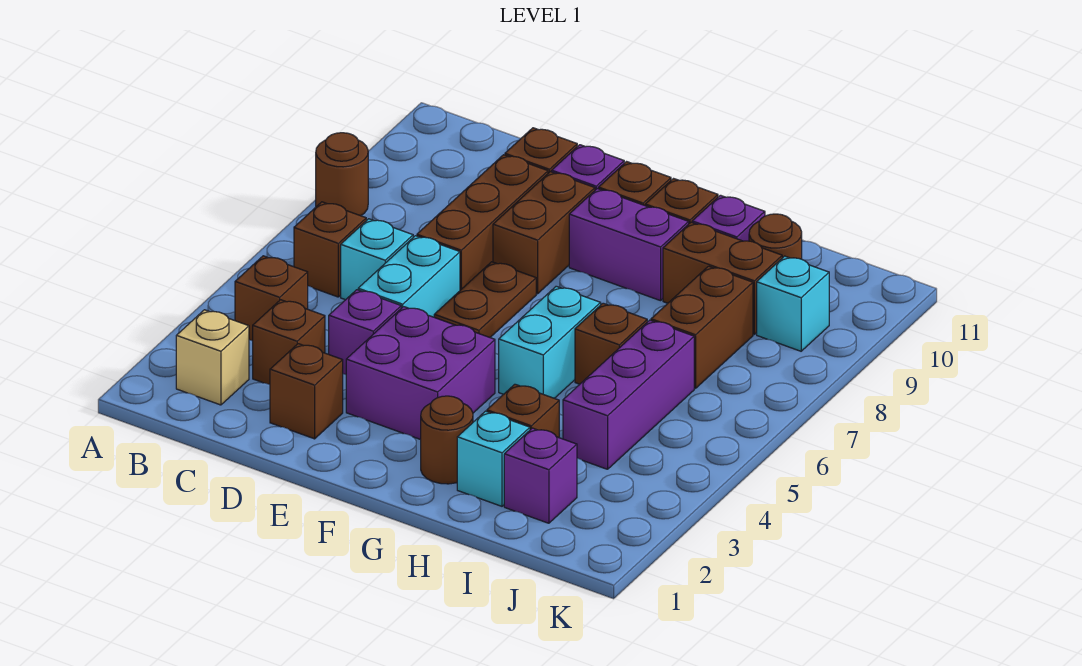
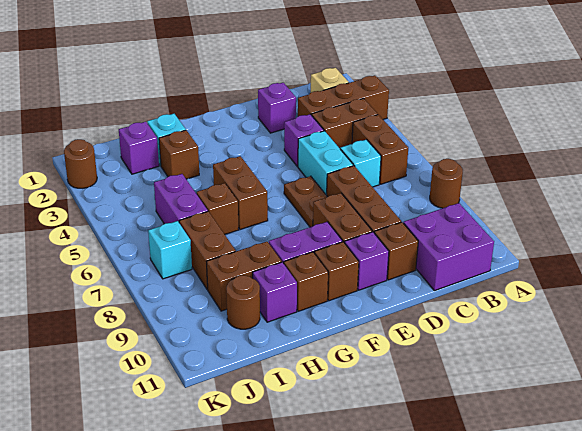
brown 1x1 brick [235,256,308,341] -> brown 1x2 brick [312,99,378,148]
brown 1x1 brick [294,202,366,297] -> brown 1x2 brick [352,115,408,184]
brown 1x1 brick [253,300,325,385] -> brown 1x3 brick [298,75,389,119]
brown 1x1 brick [270,344,343,439] -> purple 1x1 brick [258,83,296,133]
purple 2x2 brick [346,307,495,440] -> purple 2x2 brick moved to [403,203,494,291]
brown 1x1 round brick [421,396,473,484] -> brown 1x1 round brick moved to [64,139,97,188]
cyan 1x2 brick [499,286,601,398] -> brown 1x2 brick [213,156,268,230]
purple 1x3 brick [563,320,694,469] -> purple 1x2 brick [154,174,208,224]
cyan 1x1 brick [757,256,829,351] -> cyan 1x1 brick moved to [148,221,192,279]

